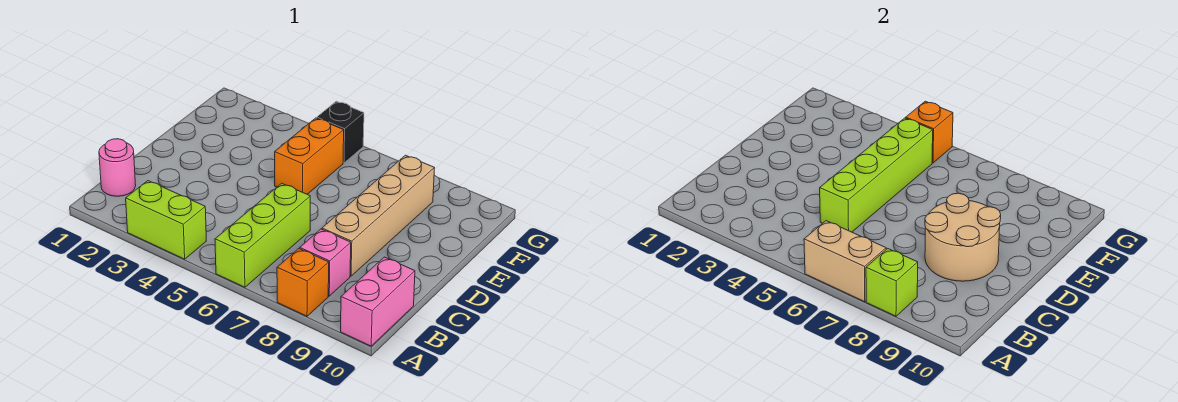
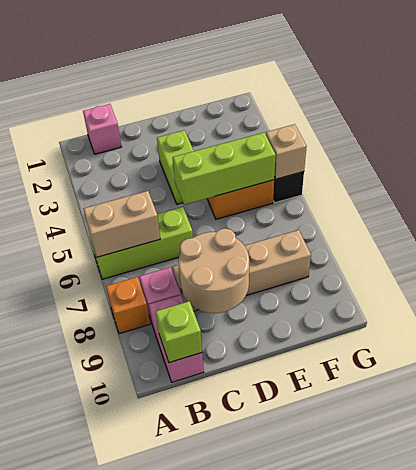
lime 1x2 brick [126,181,206,259] -> lime 1x2 brick moved to [157,130,194,204]
tan 1x2 brick [804,221,886,302] -> tan 1x2 brick turned to [84,191,160,257]
lime 1x1 brick [866,249,918,316] -> lime 1x1 brick moved to [156,301,202,363]
pink 1x2 brick [341,257,415,346] -> pink 1x2 brick turned to [149,295,204,382]
pink 1x1 round brick [99,139,136,196] -> pink 1x1 brick [83,104,121,154]
lime 1x4 brick [820,118,933,232] -> lime 1x3 brick [173,133,276,205]
orange 1x1 brick [906,101,953,163] -> tan 1x1 brick [266,124,307,179]

